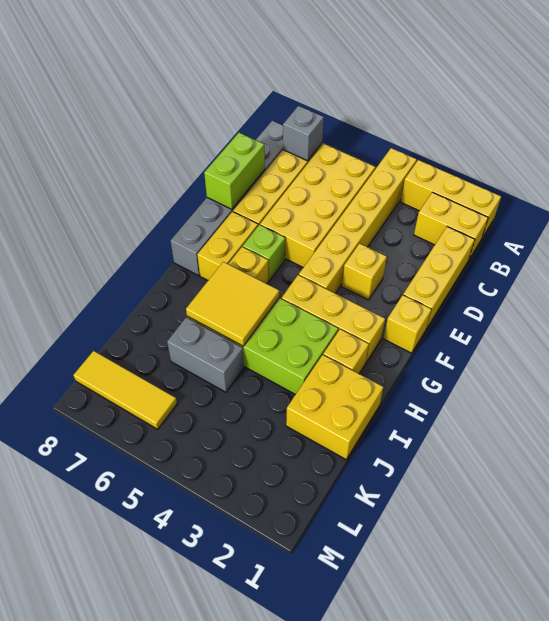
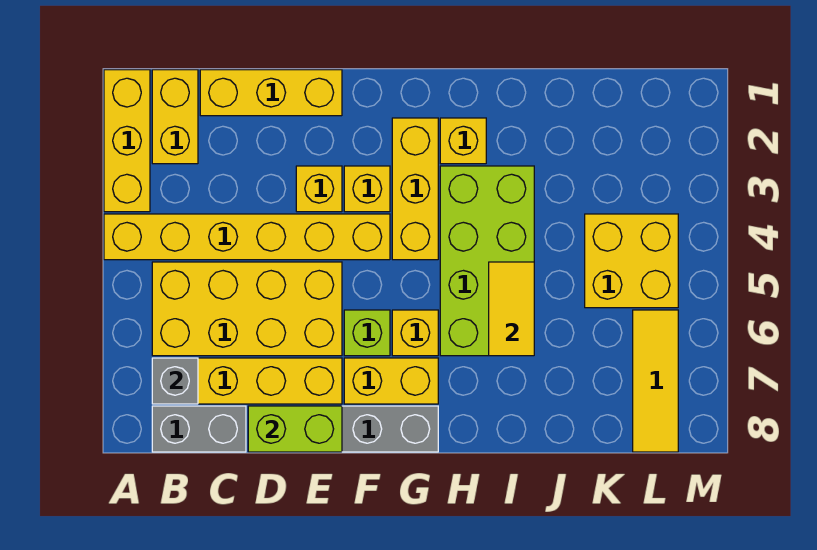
yellow 1x1 brick [384,295,432,353] -> yellow 1x1 brick moved to [344,166,390,212]
yellow 2x2 tile [186,262,279,346] -> yellow 1x2 tile [489,262,534,356]
yellow 2x2 brick [286,355,383,459] -> yellow 2x2 brick moved to [585,214,678,308]
grey 1x2 brick [167,318,244,392] -> none

